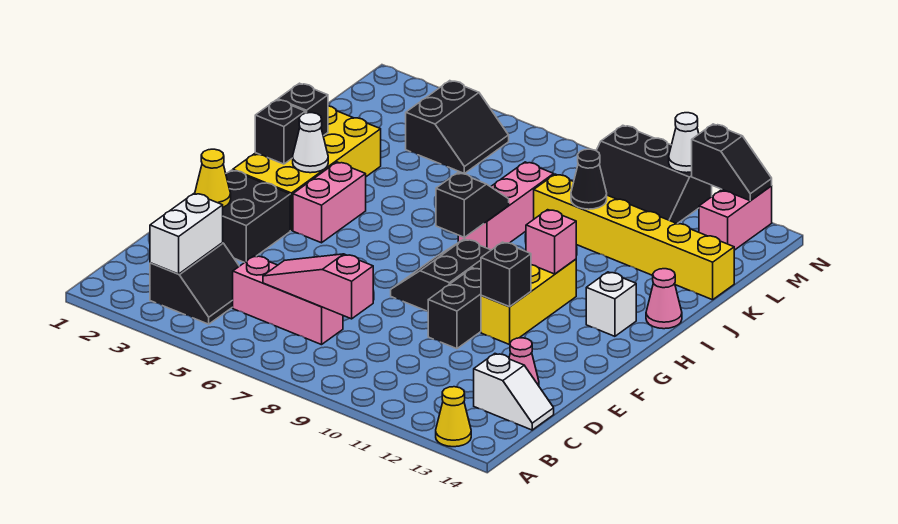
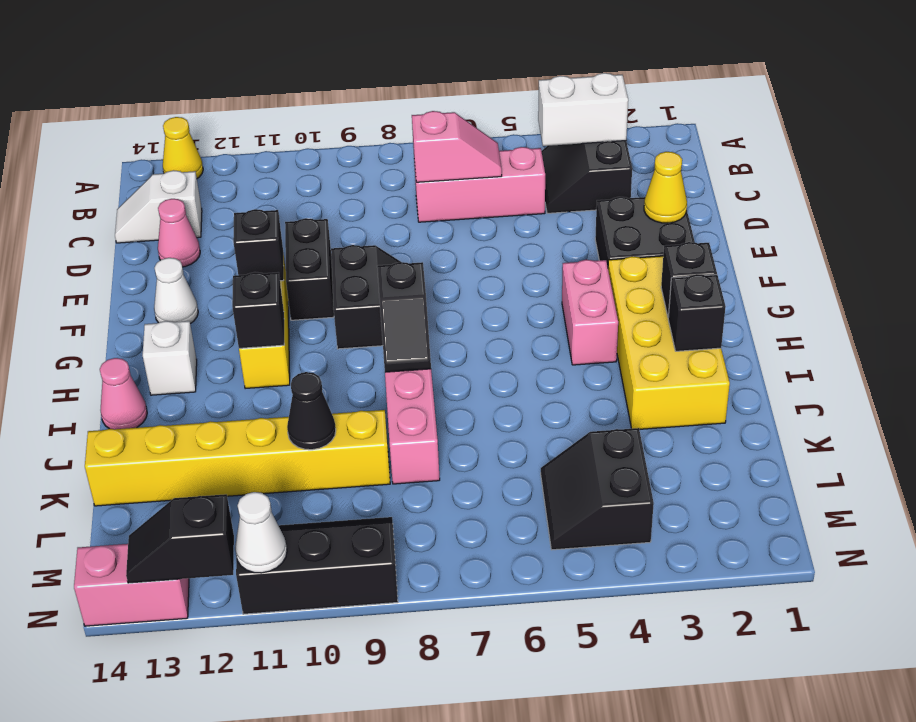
white 1x2 brick [150,193,223,274] -> white 1x2 brick turned to [538,73,628,146]
pink 1x3 slope [263,254,373,319] -> pink 1x2 slope [412,111,502,182]
white 1x1 cone [293,113,328,173] -> white 1x1 cone moved to [154,258,198,324]
pink 1x1 brick [526,210,576,274] -> black 1x1 brick [232,272,284,348]
pink 1x2 brick [699,186,772,250] -> pink 1x2 brick turned to [74,544,189,626]

